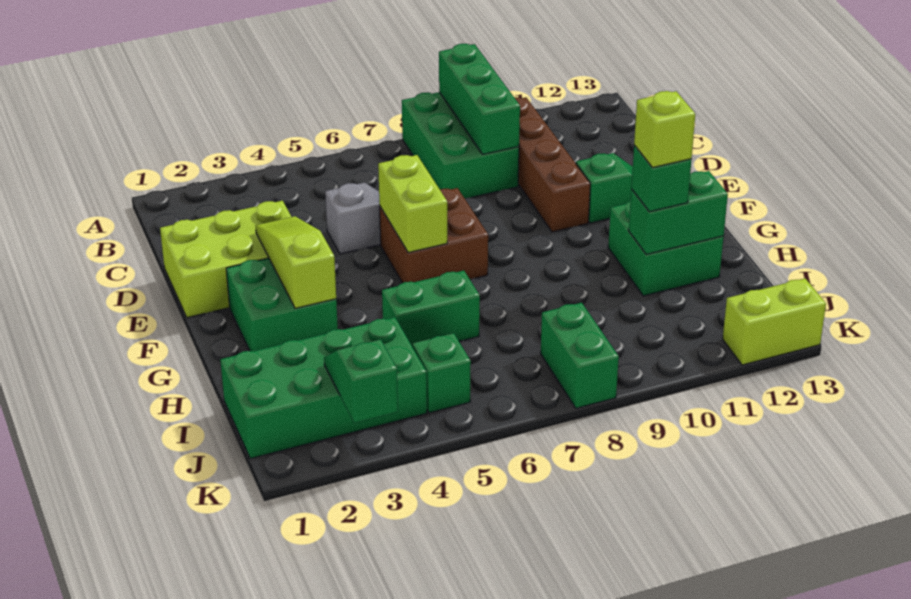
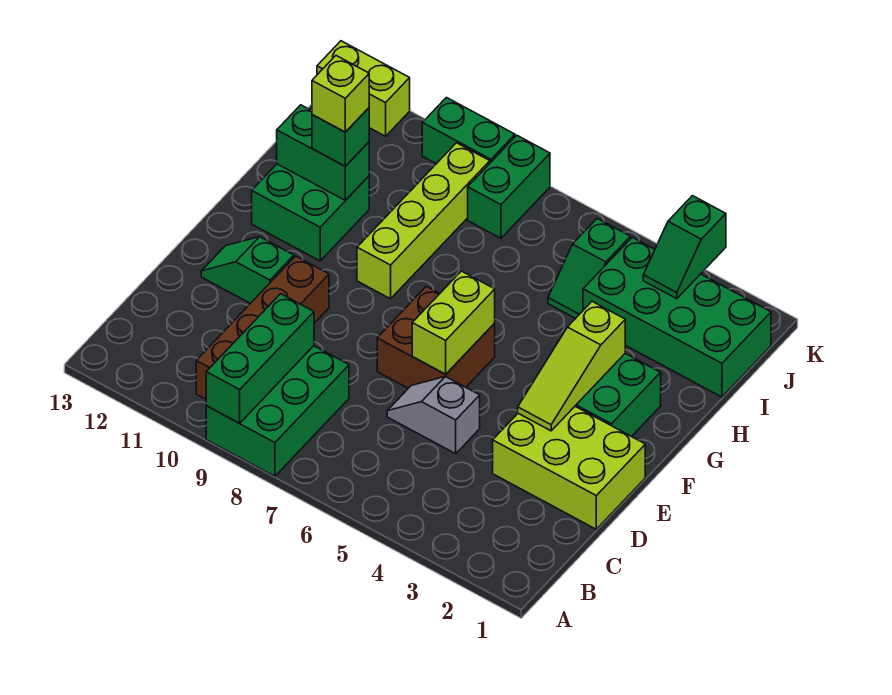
none -> lime 1x4 brick [357,143,490,299]
green 1x2 brick [382,270,480,344] -> green 1x2 brick moved to [422,98,515,164]

